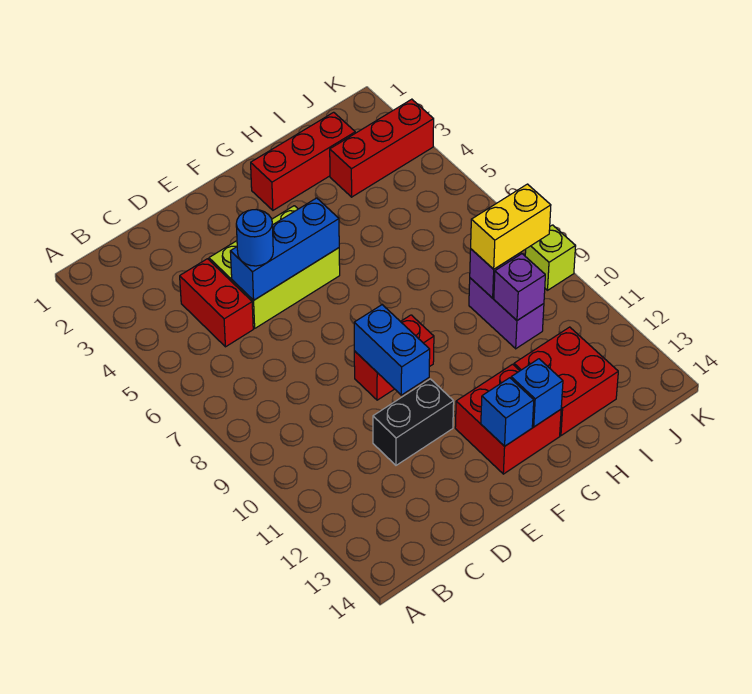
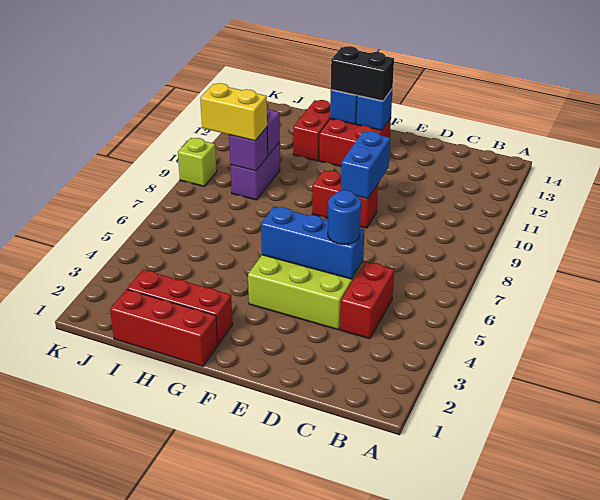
black 1x2 brick [373,379,454,465] -> black 1x2 brick moved to [331,46,394,101]
red 2x2 brick [514,327,618,436] -> red 1x2 brick [293,100,330,161]
red 1x3 brick [330,99,434,197] -> red 1x3 brick moved to [110,289,218,366]

